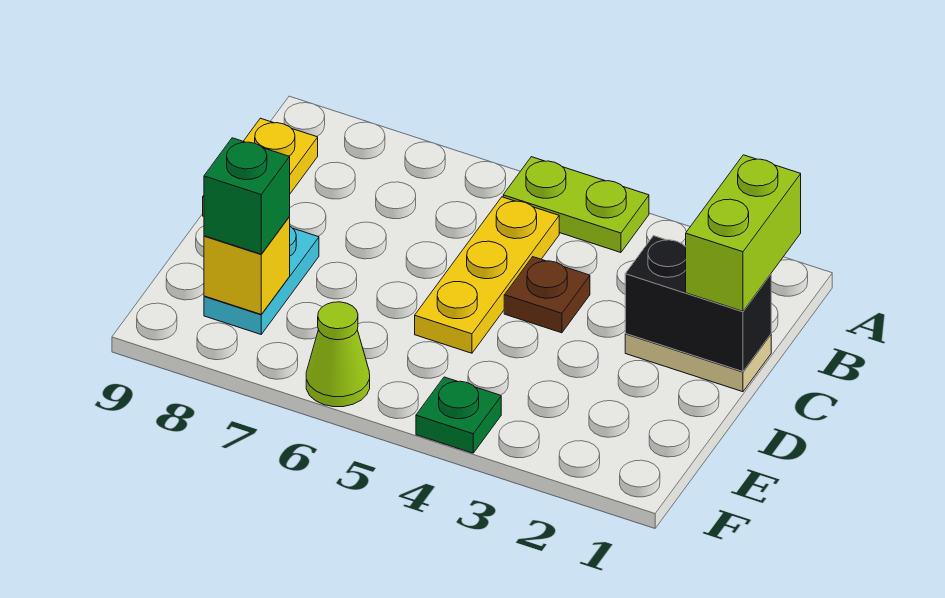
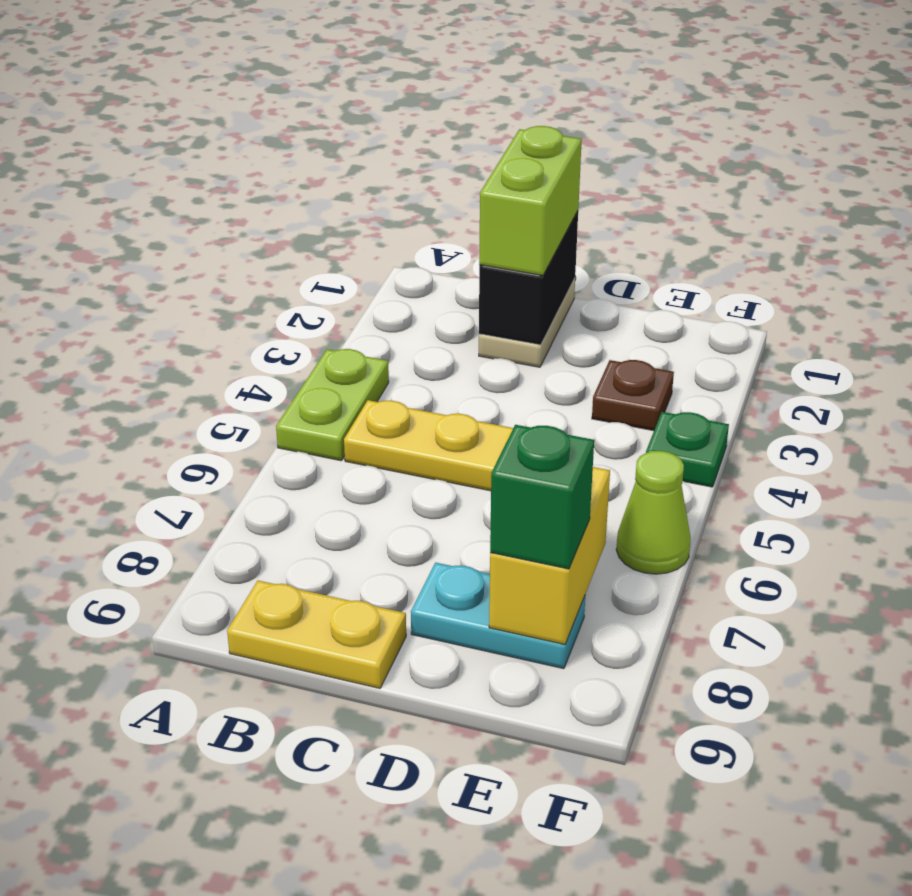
lime 1x2 brick [686,155,801,311] -> lime 1x2 brick turned to [479,126,582,275]
brown 1x1 plate [504,257,590,333] -> brown 1x1 plate moved to [592,360,674,431]
yellow 1x1 brick [204,217,290,314] -> yellow 1x2 brick [489,467,610,644]

